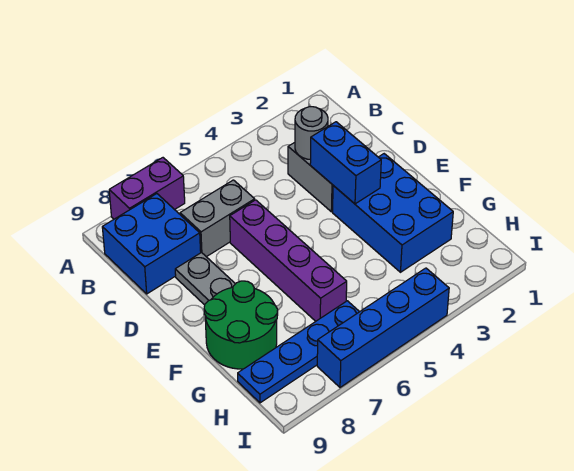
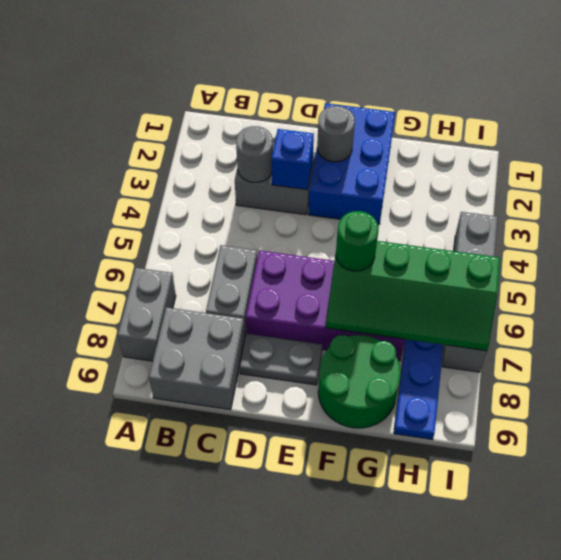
purple 1x2 brick [109,158,185,219] -> grey 1x2 brick [118,268,176,361]
blue 2x2 brick [102,194,201,294] -> grey 2x2 brick [149,307,245,410]
blue 1x2 brick [310,122,381,204] -> blue 1x1 brick [272,129,314,190]
purple 1x4 brick [230,200,347,321] -> purple 2x4 brick [246,250,405,361]
blue 2x3 brick [333,154,453,272] -> blue 2x3 brick turned to [308,103,395,224]
none -> grey 1x1 round brick [317,106,355,162]
none -> green 2x4 slope [326,241,500,351]
none -> green 1x1 round brick [336,211,378,271]
blue 1x4 brick [317,268,449,387] -> grey 1x4 brick [442,212,498,372]

